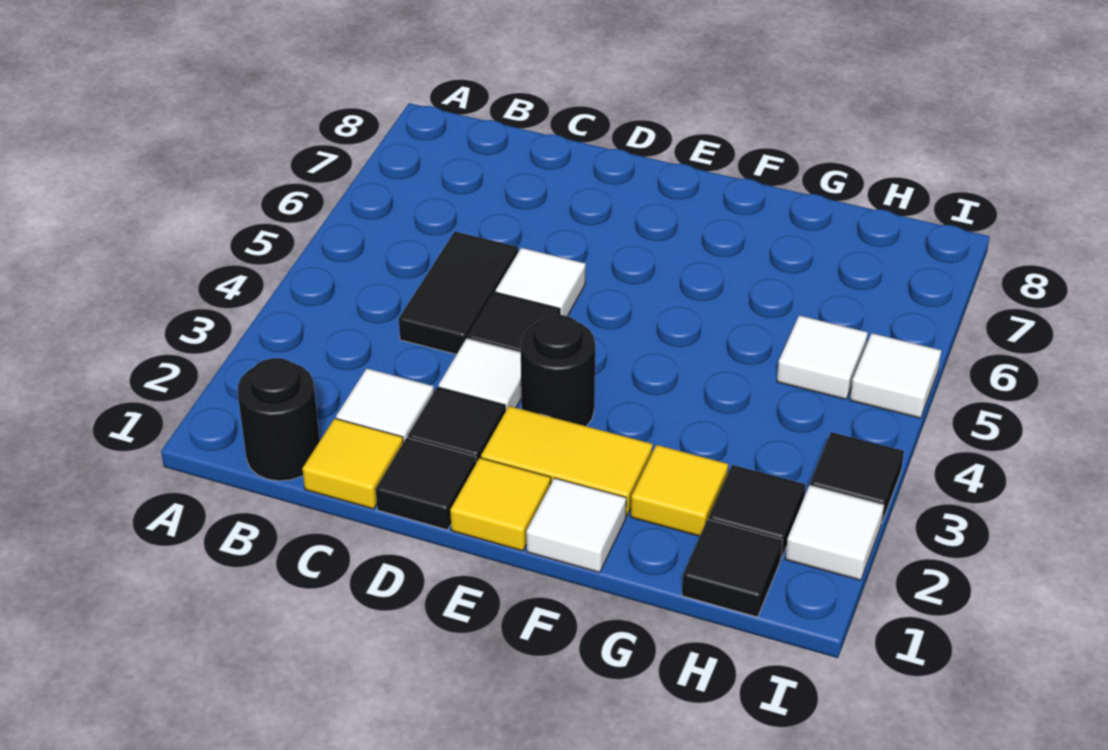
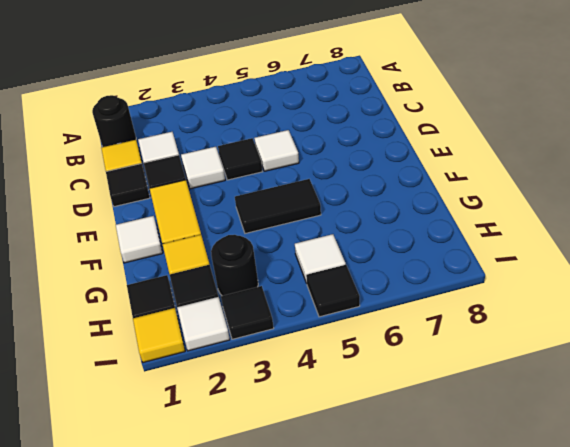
black 1x2 tile [399,232,518,354] -> black 1x2 tile moved to [235,179,321,233]
yellow 1x1 tile [450,458,551,551] -> yellow 1x1 tile moved to [133,308,185,363]
black 1x1 round brick [521,315,595,426] -> black 1x1 round brick moved to [211,235,258,296]
white 1x1 tile [850,333,941,418] -> black 1x1 tile [306,265,360,317]

